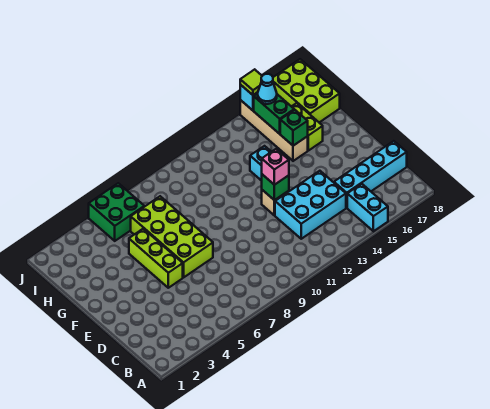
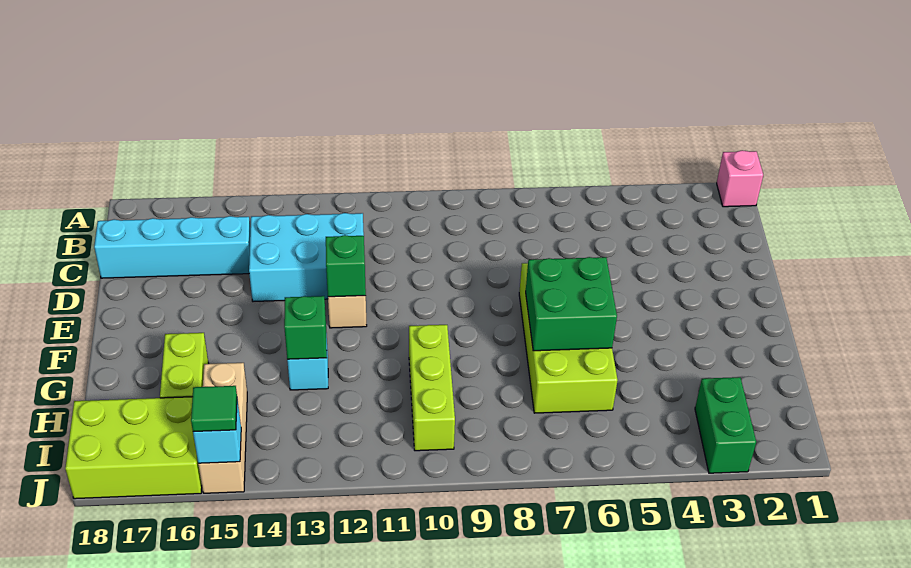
cyan 1x2 brick [347,184,388,231] -> none
lime 1x3 brick [129,229,183,288] -> lime 1x3 brick moved to [409,325,455,451]
pink 1x1 brick [262,149,289,185] -> pink 1x1 brick moved to [717,150,763,207]
tan 1x4 brick [240,100,308,161] -> tan 1x3 brick [198,363,247,493]
green 1x1 brick [280,110,308,146] -> green 1x1 brick moved to [284,296,327,359]
green 1x2 brick [254,93,294,134] -> green 1x2 brick moved to [695,377,756,473]
lime 2x3 brick [273,59,340,122] -> lime 2x3 brick turned to [65,397,202,499]
green 2x2 brick [89,183,144,241] -> green 2x2 brick moved to [526,257,617,351]
cyan 1x1 cone [258,74,277,104] -> none
lime 1x1 tile [240,69,262,95] -> green 1x1 tile [191,386,237,432]

